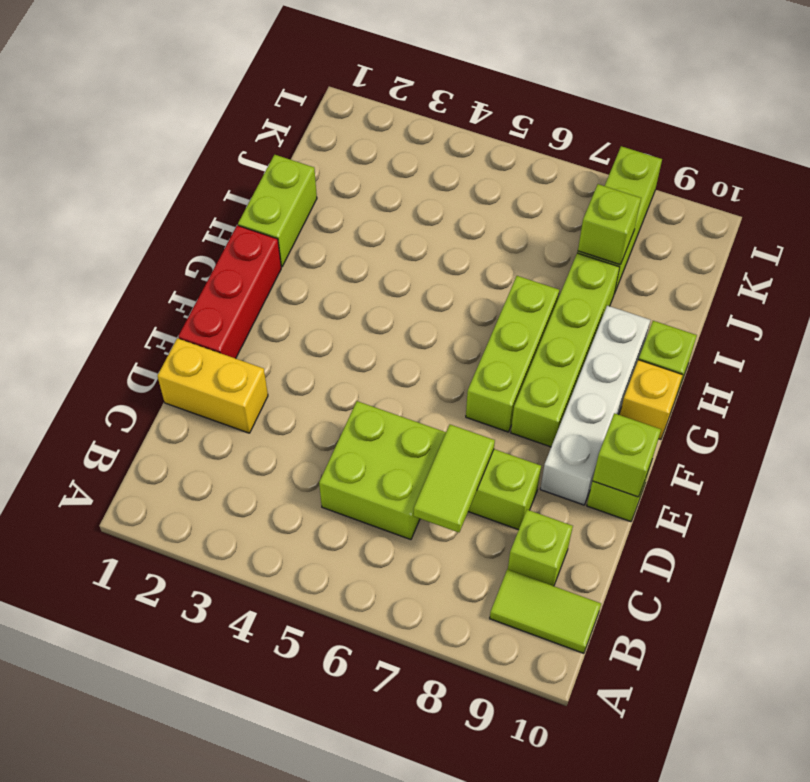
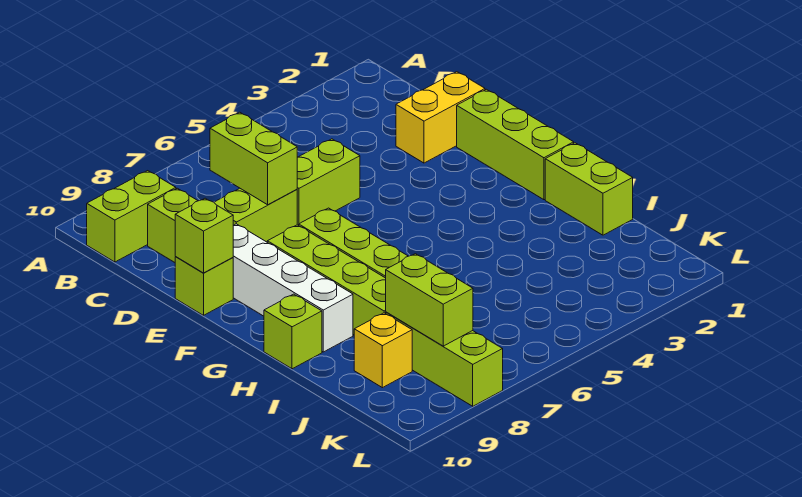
lime 1x2 tile [490,569,601,653] -> lime 1x2 brick [87,171,176,262]
lime 2x2 brick [319,401,446,540] -> lime 1x2 brick [297,139,360,225]
lime 1x2 tile [414,425,495,532] -> lime 1x2 brick [210,112,297,205]
red 1x3 brick [178,225,281,359] -> lime 1x3 brick [457,89,574,200]
yellow 1x1 brick [620,360,683,439] -> yellow 1x1 brick moved to [354,313,412,388]
lime 1x1 brick [578,184,641,265] -> lime 1x2 brick [386,254,473,346]

